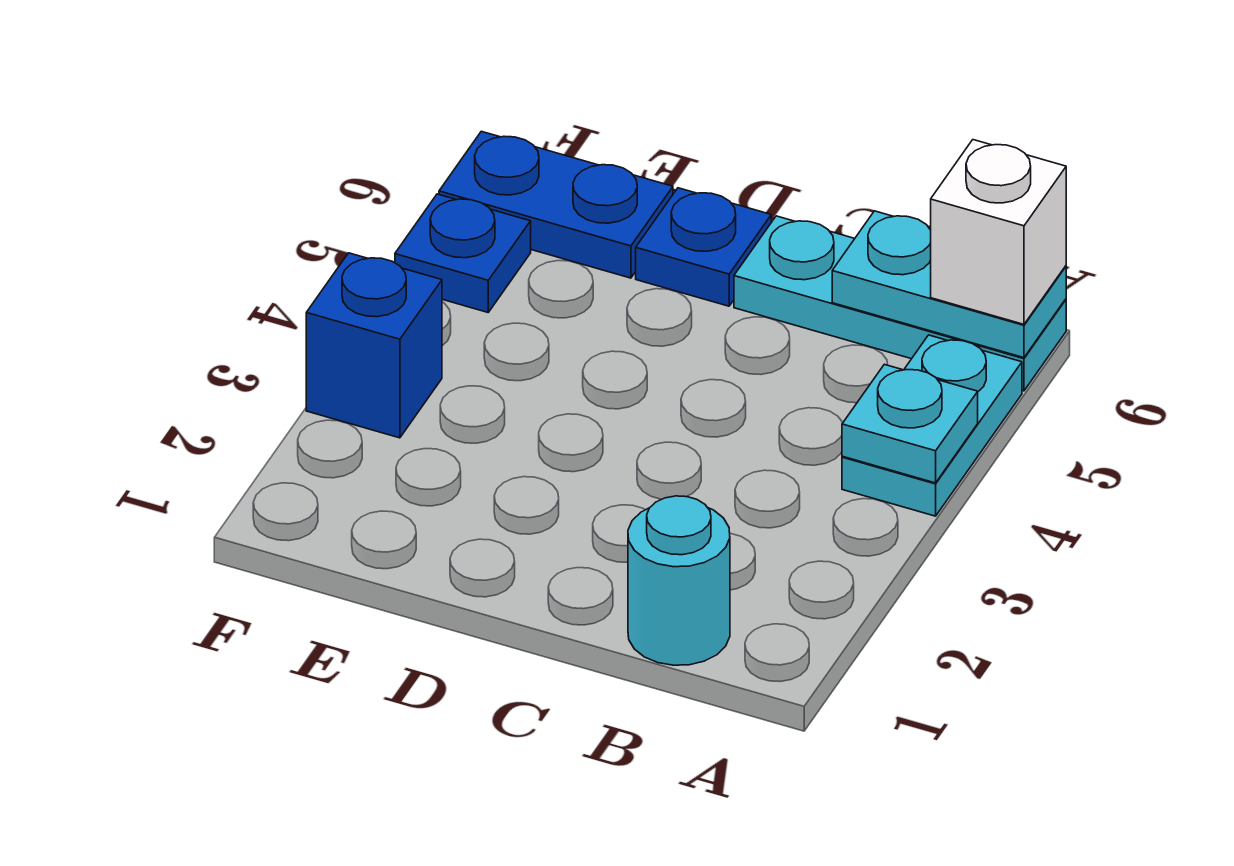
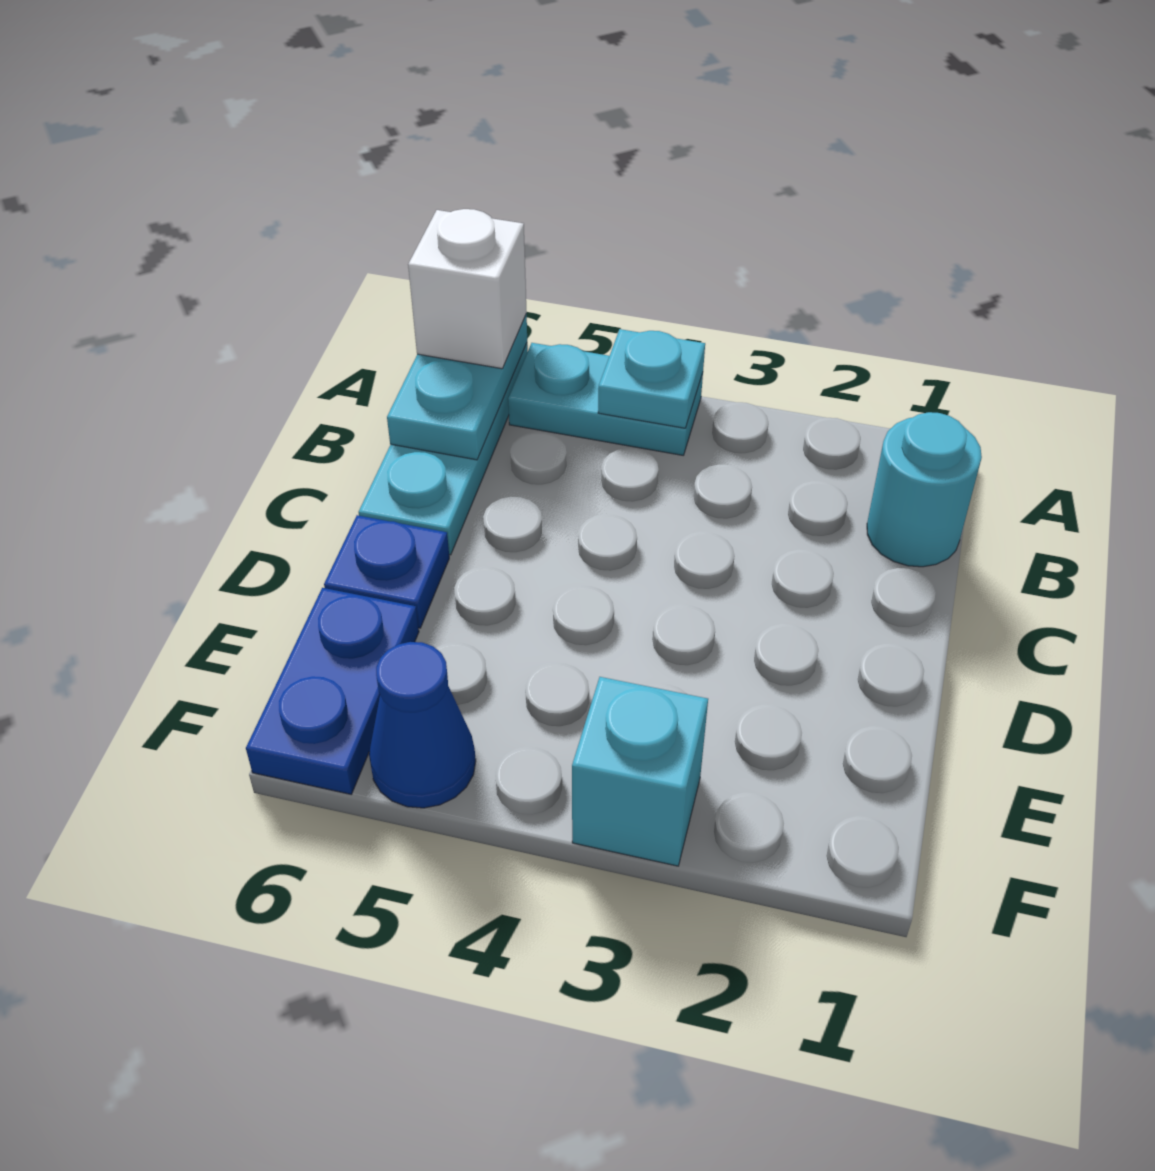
blue 1x1 brick [306,253,442,438] -> cyan 1x1 brick [572,677,708,866]
blue 1x1 plate [395,194,531,312] -> blue 1x1 cone [369,642,476,808]

